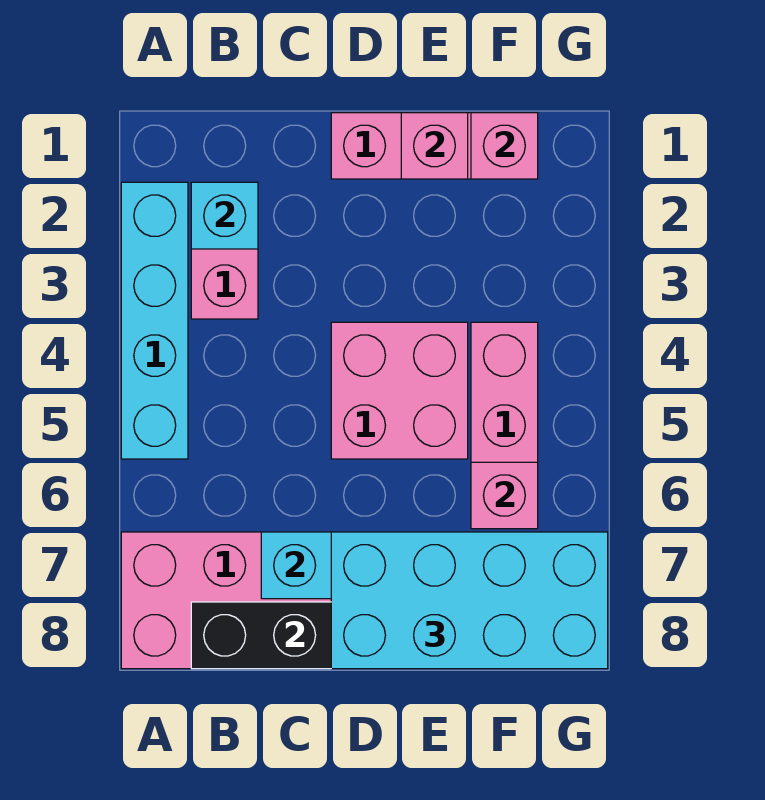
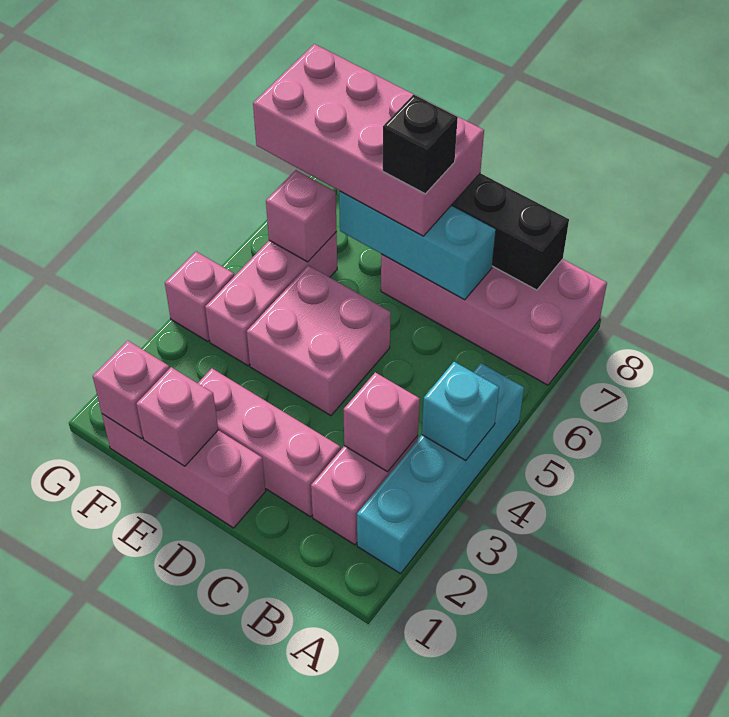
cyan 1x1 brick [191,182,258,249] -> cyan 1x1 brick moved to [422,362,499,461]
none -> pink 1x1 brick [343,372,420,472]
none -> pink 1x3 brick [198,368,341,517]
cyan 2x4 brick [331,532,608,669] -> pink 2x4 brick [253,44,484,236]
none -> black 1x1 brick [382,94,458,194]
none -> pink 1x1 brick [165,252,234,341]

